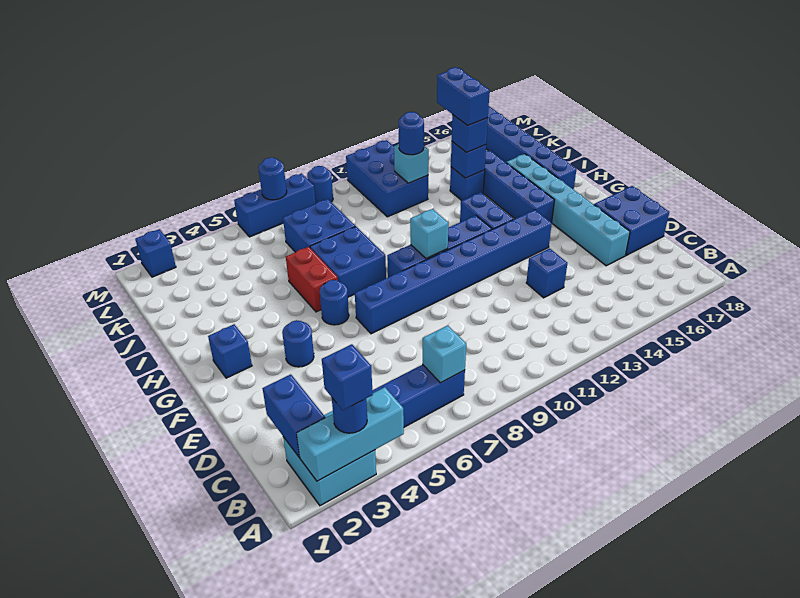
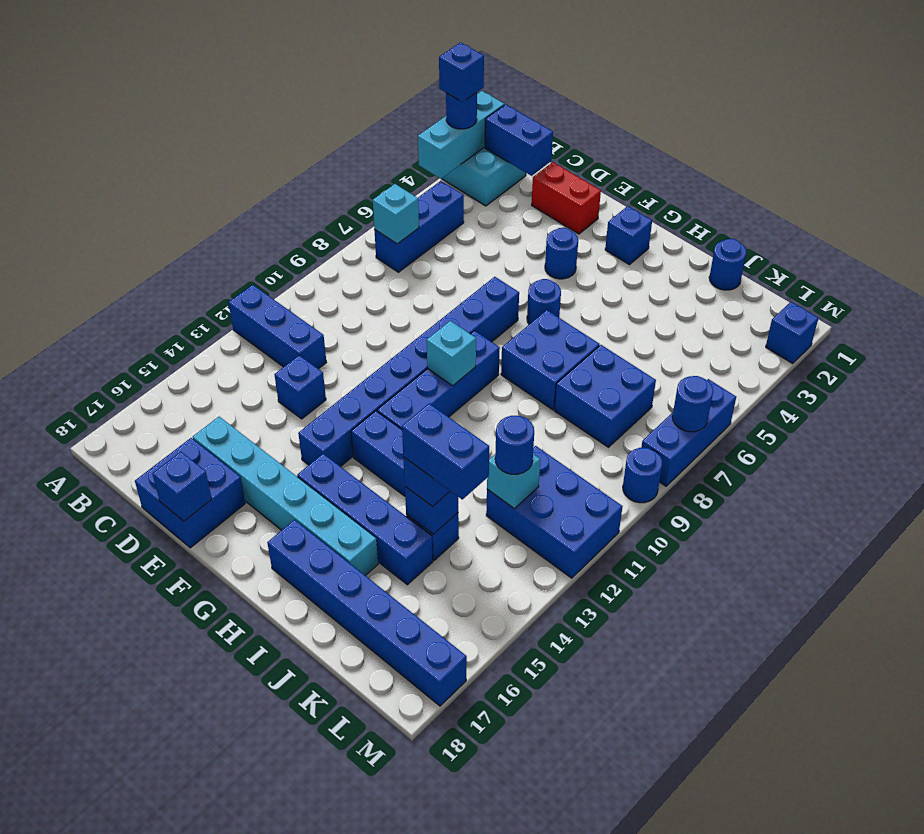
none -> blue 1x3 brick [228,285,326,369]
none -> blue 1x1 brick [153,452,212,521]
red 1x2 brick [286,247,338,312] -> red 1x2 brick moved to [532,162,601,234]
none -> blue 1x1 round brick [709,239,746,290]

